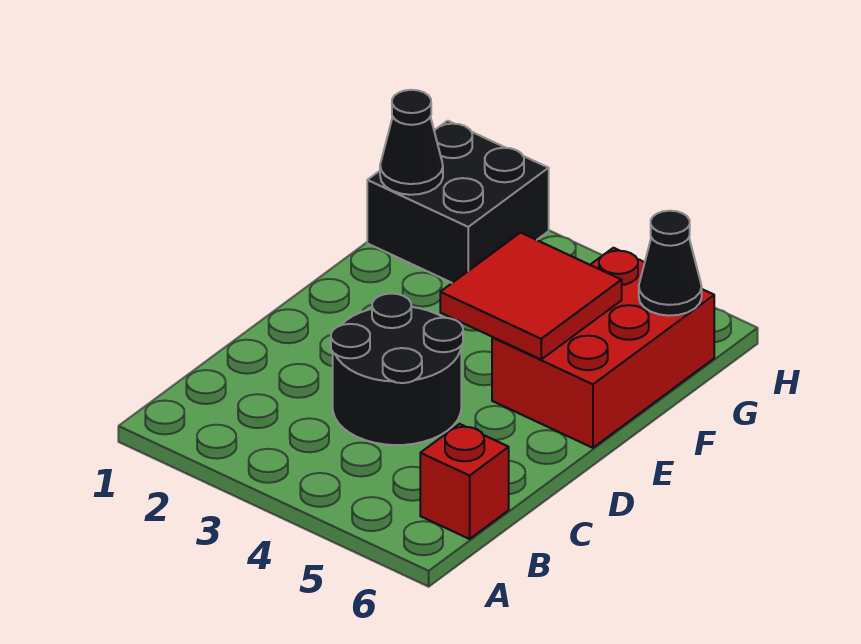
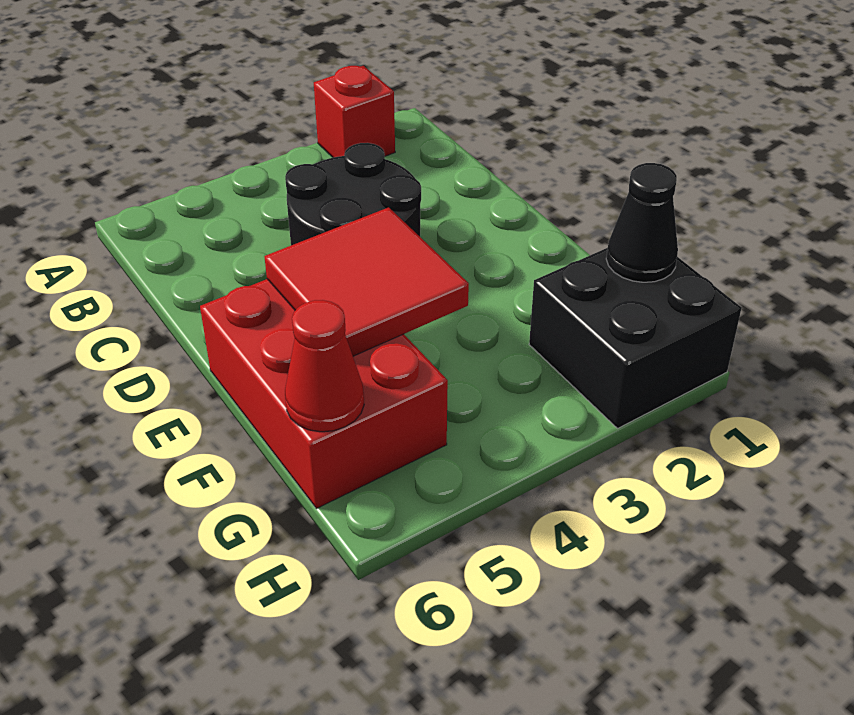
red 1x1 brick [420,424,509,539] -> red 1x1 brick moved to [314,66,395,158]
black 1x1 cone [639,211,702,316] -> red 1x1 cone [285,300,364,432]

